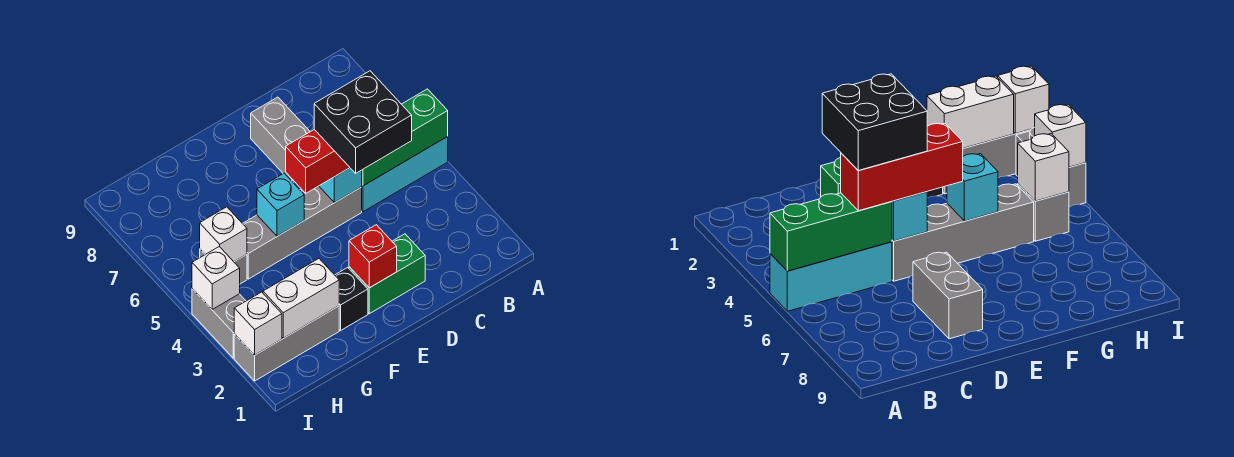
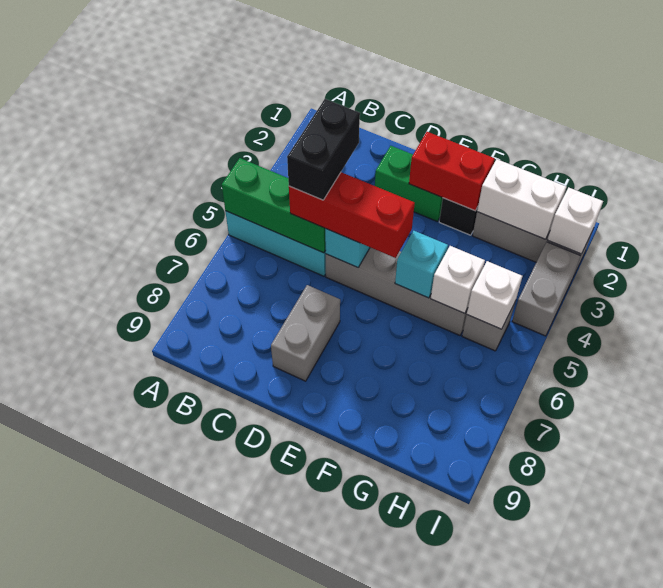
black 2x2 brick [314,71,412,173] -> black 1x2 brick [287,99,360,200]
red 1x1 brick [349,225,397,288] -> red 1x2 brick [409,132,495,211]
white 1x1 brick [192,247,240,309] -> white 1x1 brick moved to [431,246,485,314]

